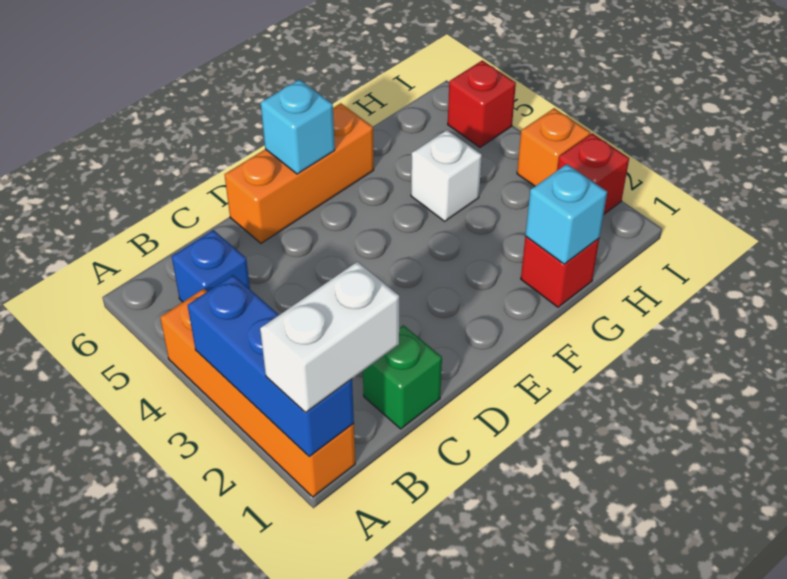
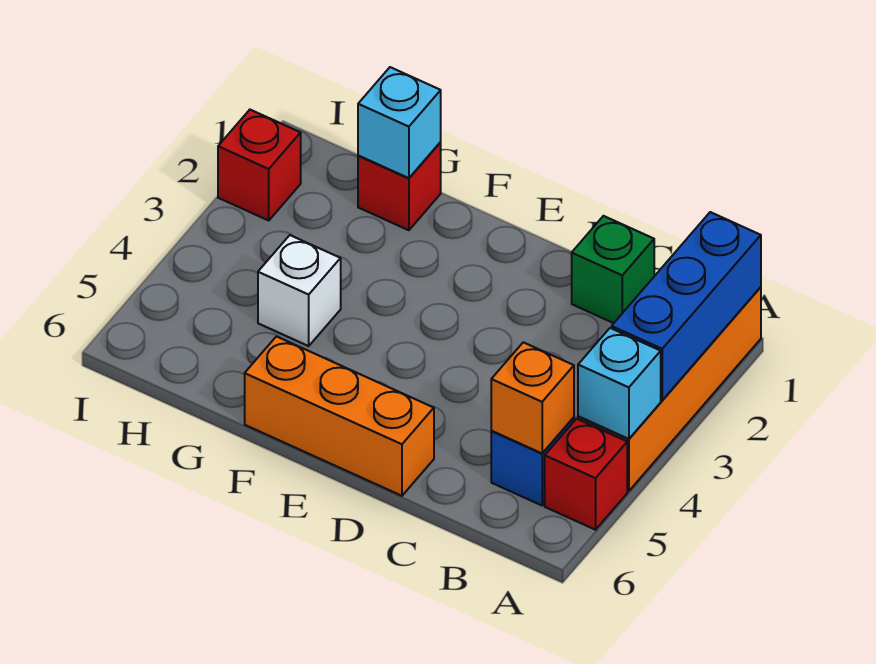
white 1x2 brick [260,262,399,413] -> none
cyan 1x1 brick [261,80,335,174] -> cyan 1x1 brick moved to [578,328,661,439]
orange 1x1 brick [517,108,590,186] -> orange 1x1 brick moved to [491,342,574,453]
red 1x1 brick [448,60,516,147] -> red 1x1 brick moved to [545,419,627,530]

